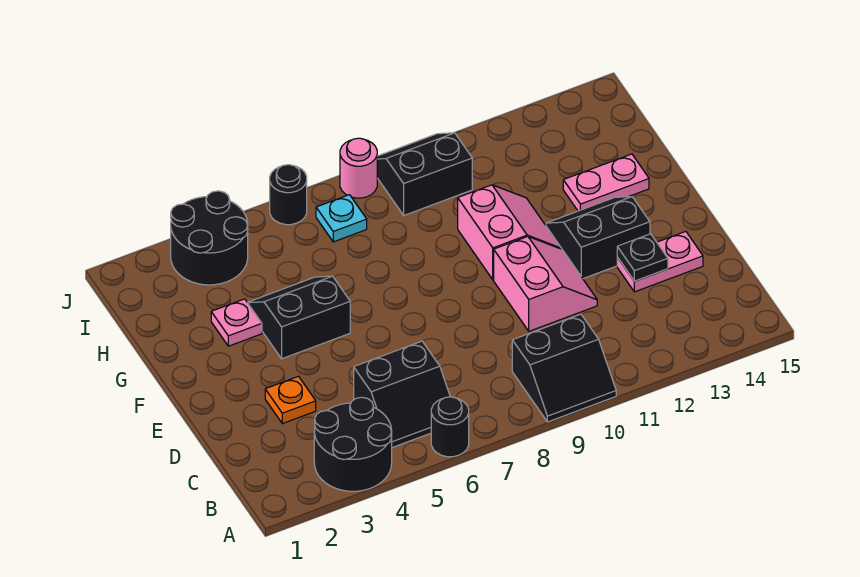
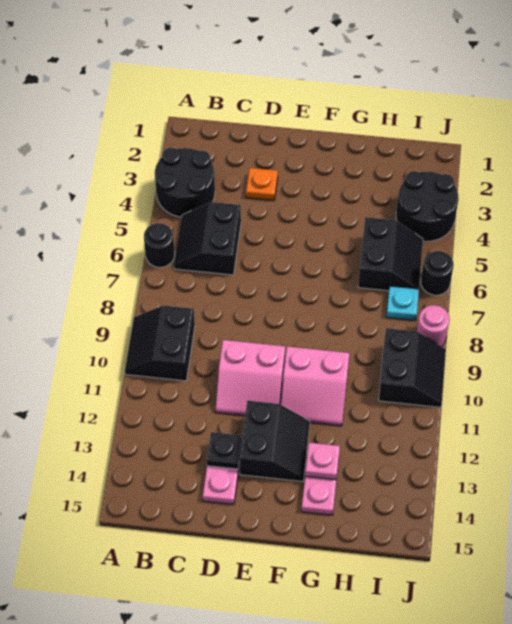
black 2x2 slope [248,276,350,359] -> black 2x2 slope moved to [358,217,423,291]
pink 1x1 plate [211,299,262,346] -> pink 1x1 plate moved to [305,443,340,480]

